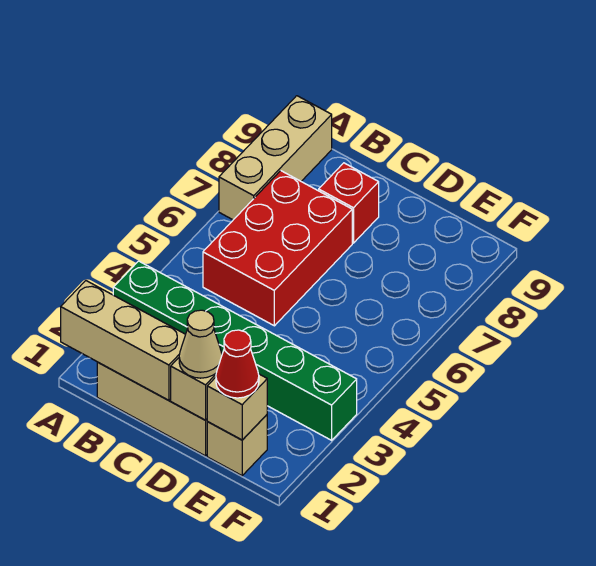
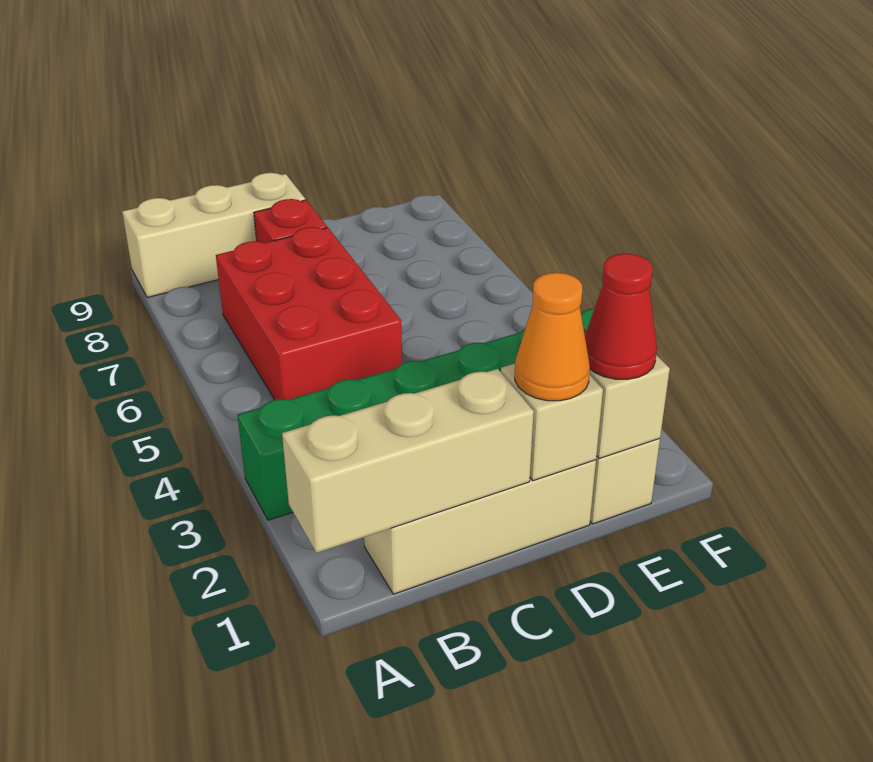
tan 1x3 brick [219,96,332,220] -> tan 1x3 brick turned to [122,173,305,298]
tan 1x1 cone [179,310,222,378] -> orange 1x1 cone [515,273,590,401]

